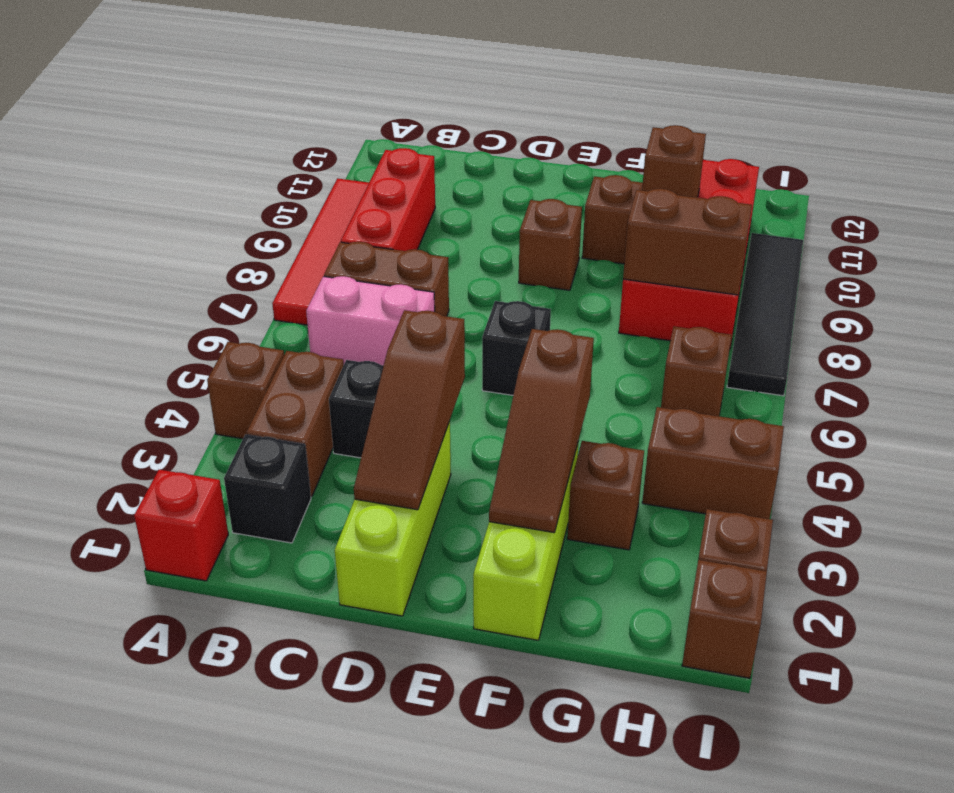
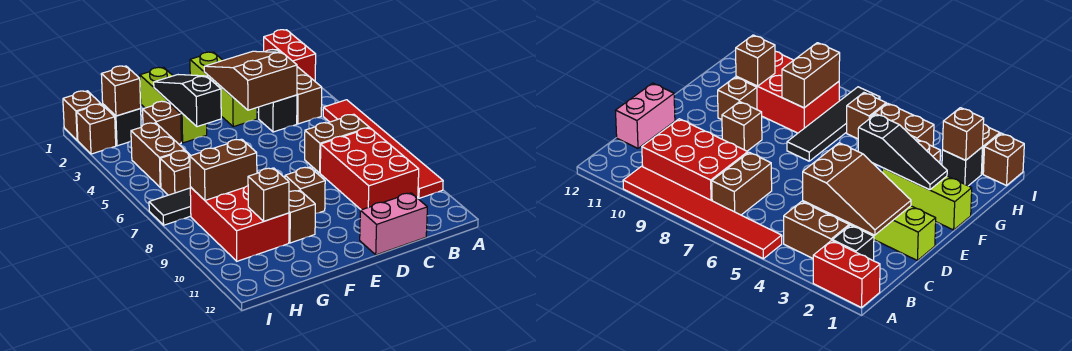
red 1x1 brick [134,470,228,581] -> red 1x2 brick [264,30,316,81]
brown 1x1 brick [207,342,284,439] -> brown 1x1 brick moved to [101,66,141,116]
red 1x4 tile [272,178,369,325] -> red 1x6 tile [323,100,443,198]
pink 1x2 brick [306,276,435,365] -> pink 1x2 brick moved to [360,193,427,255]
red 1x3 brick [341,148,435,251] -> red 2x3 brick [320,128,419,210]
brown 1x3 slope [354,310,465,510] -> brown 2x3 slope [204,51,297,110]
black 1x1 brick [482,301,551,395] -> black 1x1 brick moved to [103,104,141,146]
brown 1x3 slope [489,329,594,533] -> black 1x3 slope [154,75,221,127]
red 2x4 brick [619,159,759,347] -> red 2x3 brick [190,186,289,261]
brown 1x2 brick [642,407,784,519] -> brown 1x2 brick turned to [131,123,184,187]
black 1x4 tile [727,233,803,396] -> black 1x4 tile turned to [149,172,258,225]

